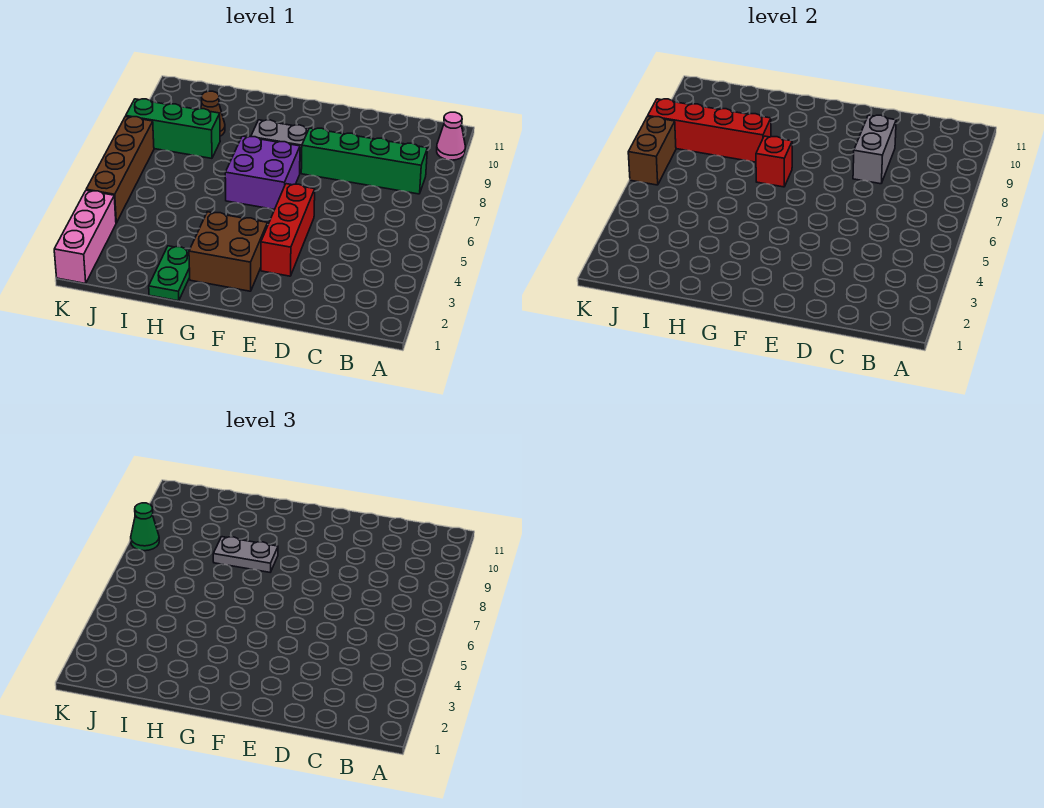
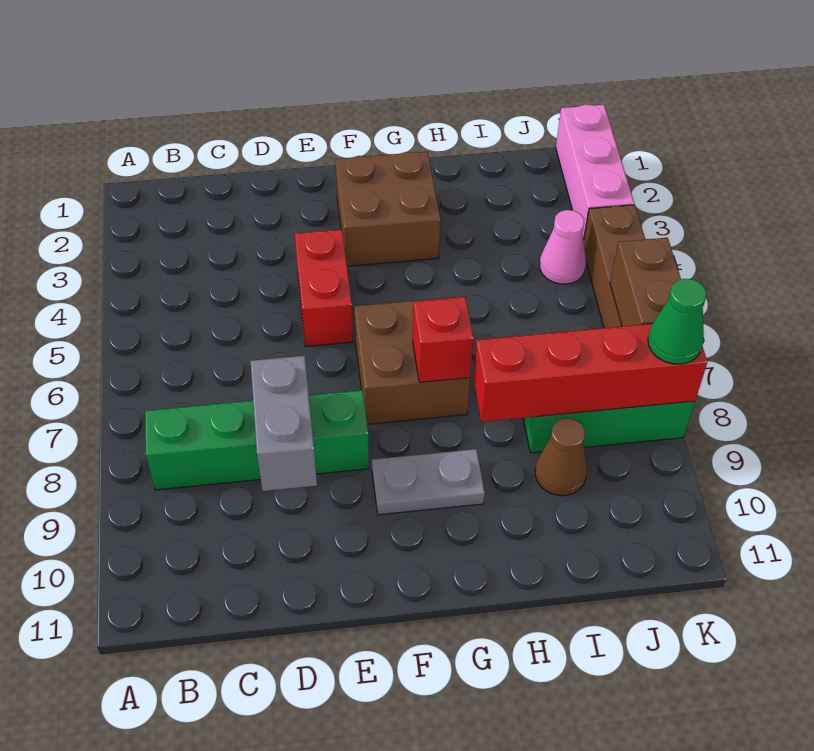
pink 1x1 cone [437,112,465,160] -> pink 1x1 cone moved to [540,210,586,284]
red 1x3 brick [261,184,315,276] -> red 1x2 brick [295,229,353,346]
purple 2x2 brick [225,136,300,209] -> brown 2x2 brick [354,297,470,424]
grey 1x2 plate [213,537,278,572] -> none
green 1x2 plate [149,246,190,301] -> none

